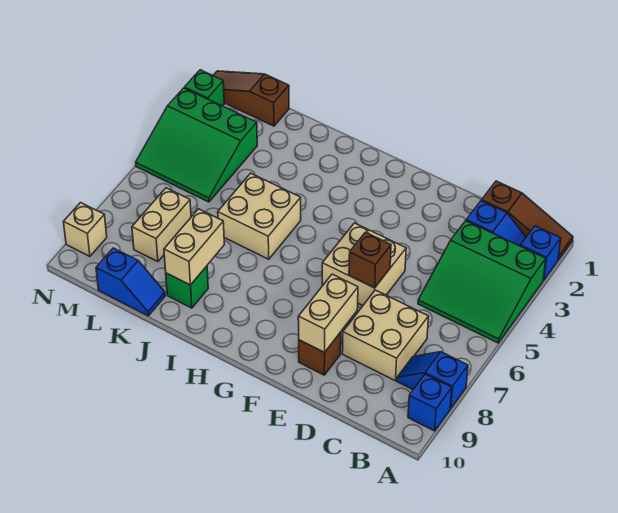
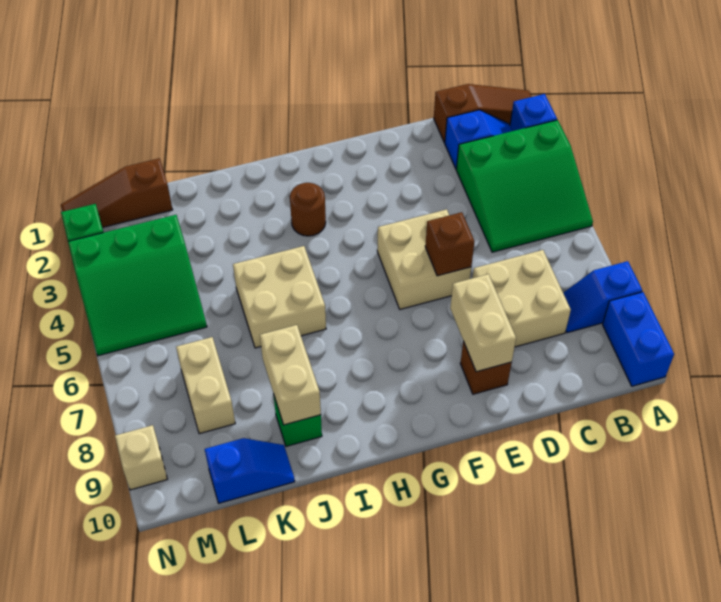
blue 1x1 brick [408,374,452,431] -> blue 1x2 brick [603,292,674,386]
none -> brown 1x1 round brick [290,183,326,236]

